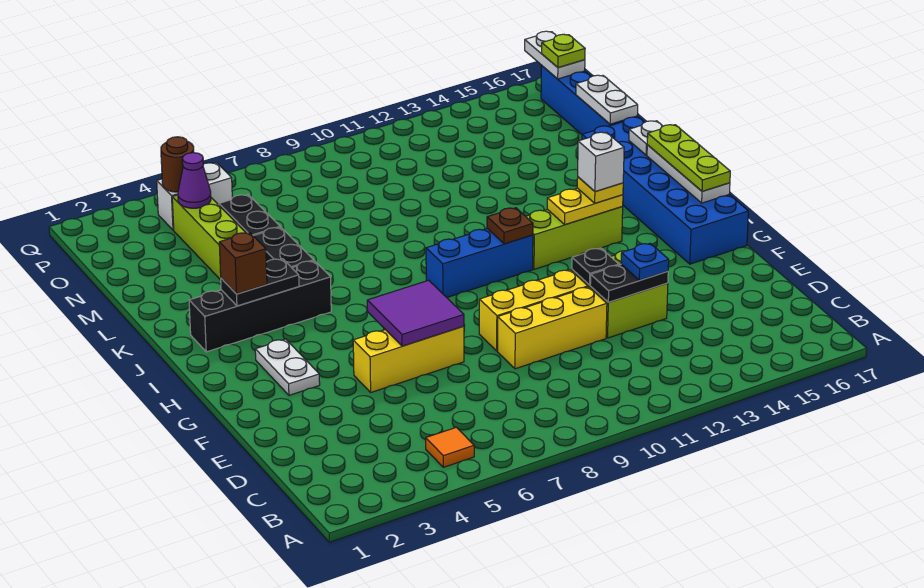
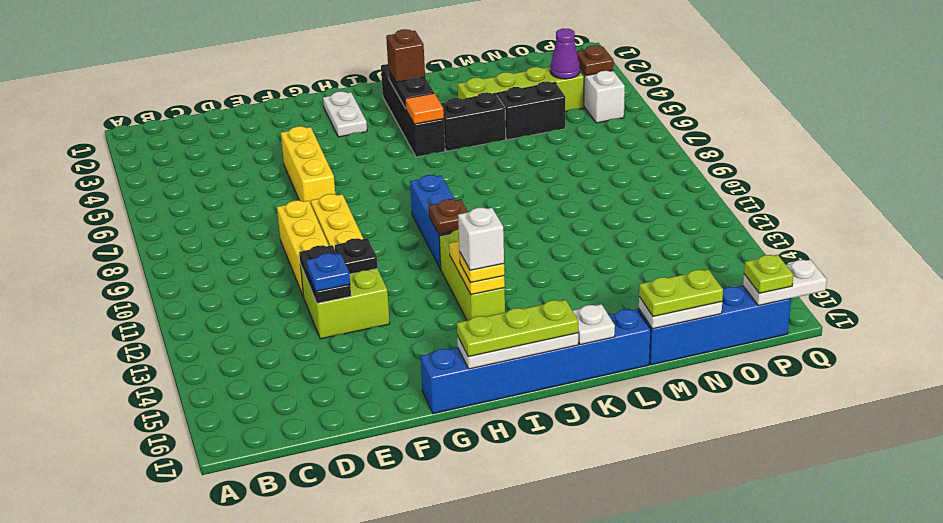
orange 1x1 tile [426,427,474,467] -> orange 1x1 tile moved to [405,93,444,124]
purple 2x2 tile [367,280,464,346] -> none
white 1x2 plate [255,339,320,395] -> white 1x2 plate turned to [323,91,367,137]
blue 2x6 brick [582,117,748,264] -> blue 1x6 brick [420,309,651,414]
none -> lime 1x2 plate [639,269,723,316]
brown 1x1 round brick [161,137,194,192] -> brown 1x1 plate [577,45,614,76]

